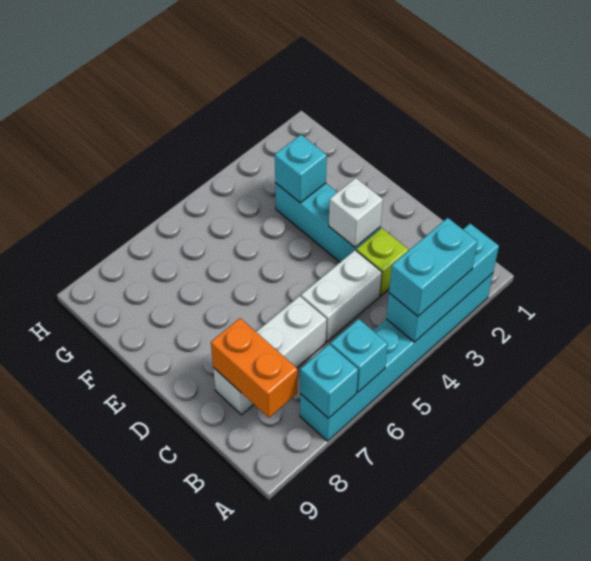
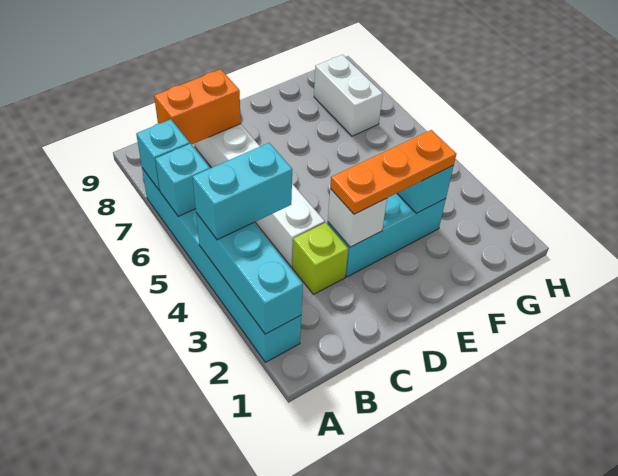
cyan 1x2 brick [389,218,478,316] -> cyan 1x2 brick turned to [192,143,292,240]
none -> orange 1x3 plate [330,130,456,214]
none -> white 1x2 brick [314,55,383,136]

